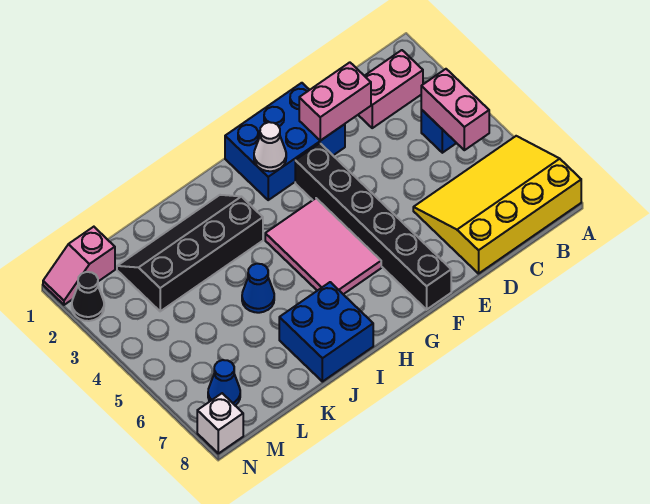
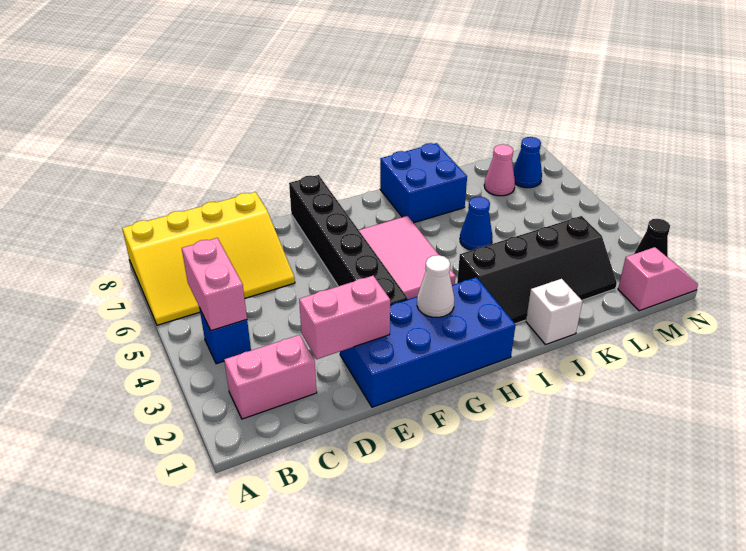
blue 2x3 brick [225,83,345,200] -> blue 2x4 brick [340,277,516,407]
none -> pink 1x1 cone [484,144,515,196]
white 1x1 brick [197,393,243,453] -> white 1x1 brick moved to [526,279,582,345]

